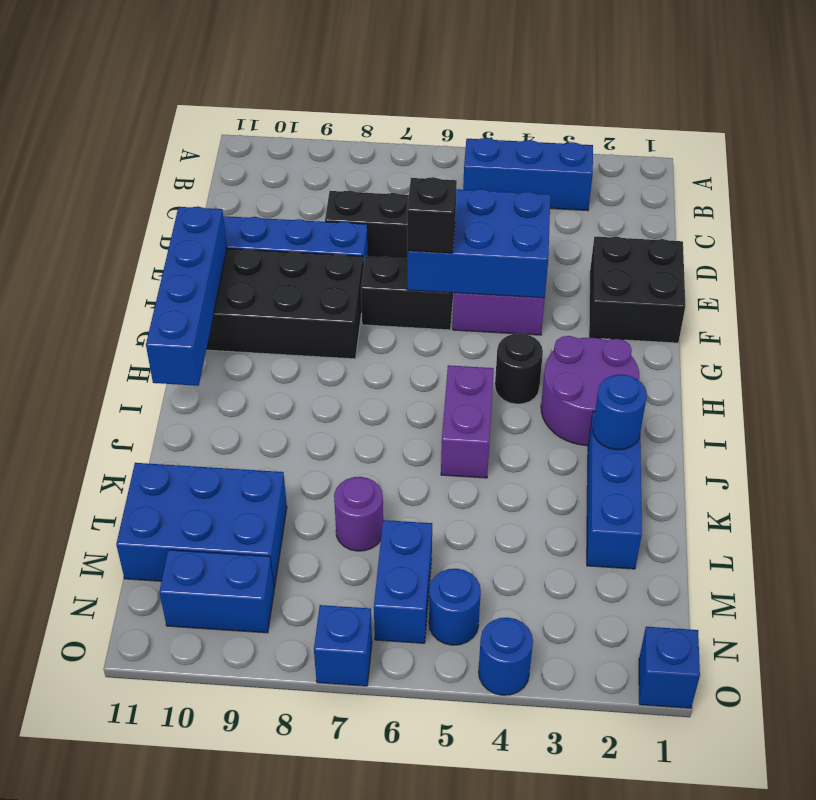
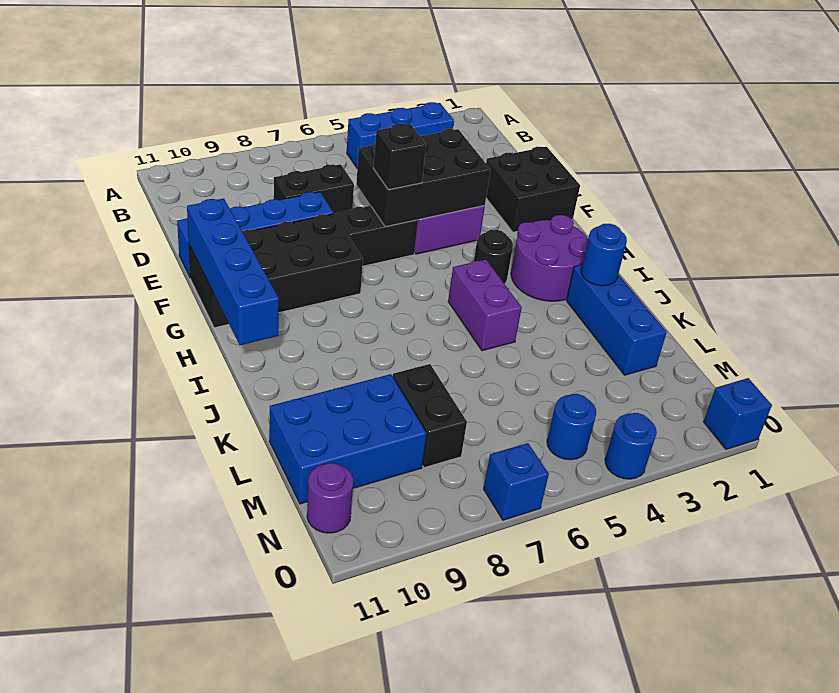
blue 2x3 brick [407,189,550,298] -> black 2x3 brick [356,129,490,227]
purple 1x1 round brick [334,477,383,551] -> purple 1x1 round brick moved to [307,463,353,533]
none -> black 1x2 brick [393,364,467,468]
blue 1x2 brick [374,520,432,643] -> none
blue 1x2 brick [159,550,274,633] -> none

